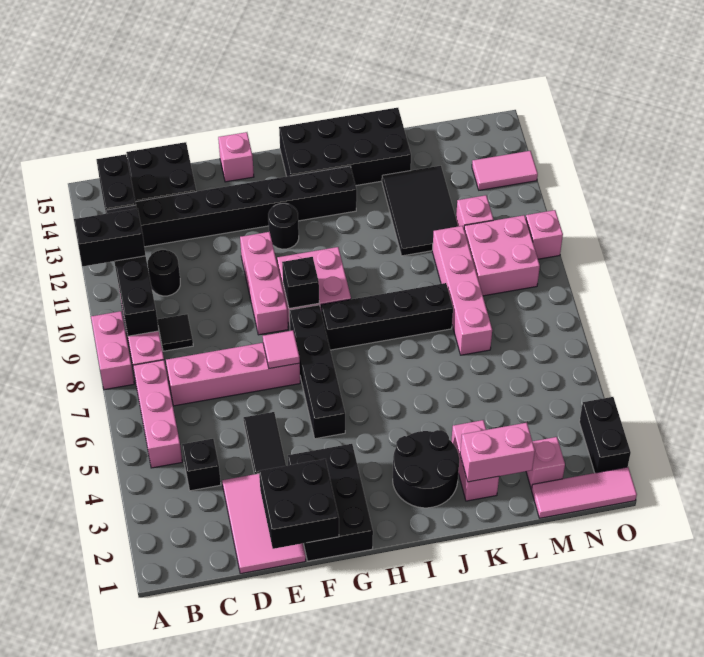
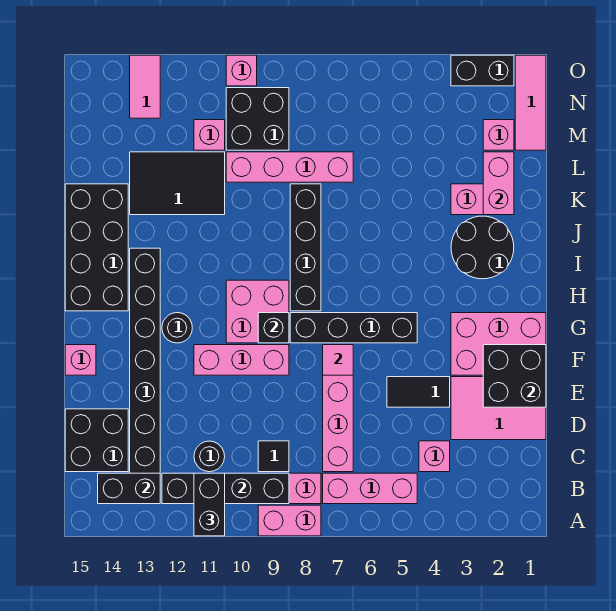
black 1x1 brick [182,439,221,491] -> pink 1x1 brick [419,441,450,472]
black 2x3 brick [288,444,373,561] -> pink 2x3 brick [451,313,546,375]
pink 2x2 brick [464,215,540,296] -> black 2x2 brick [226,88,289,150]

